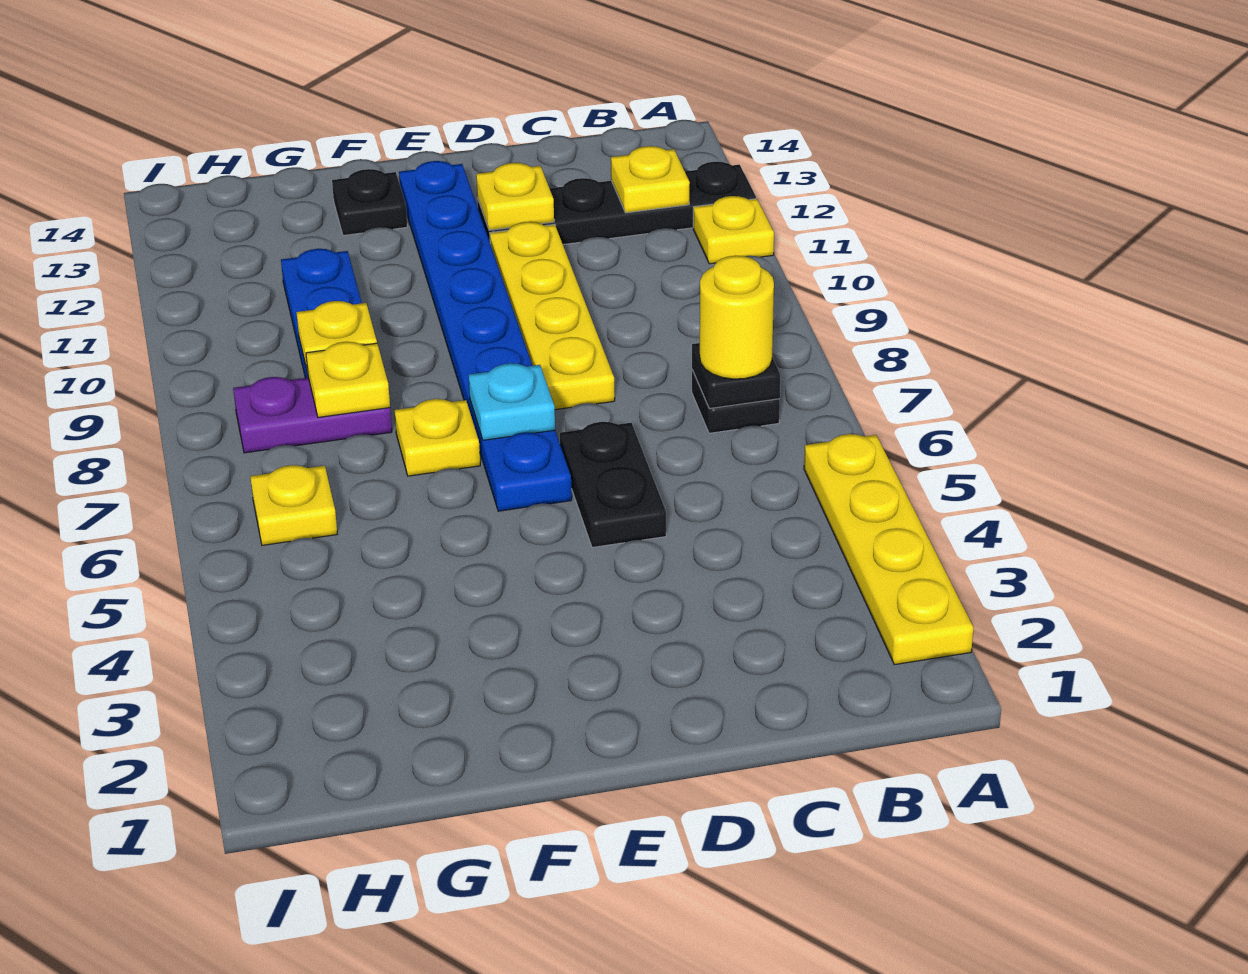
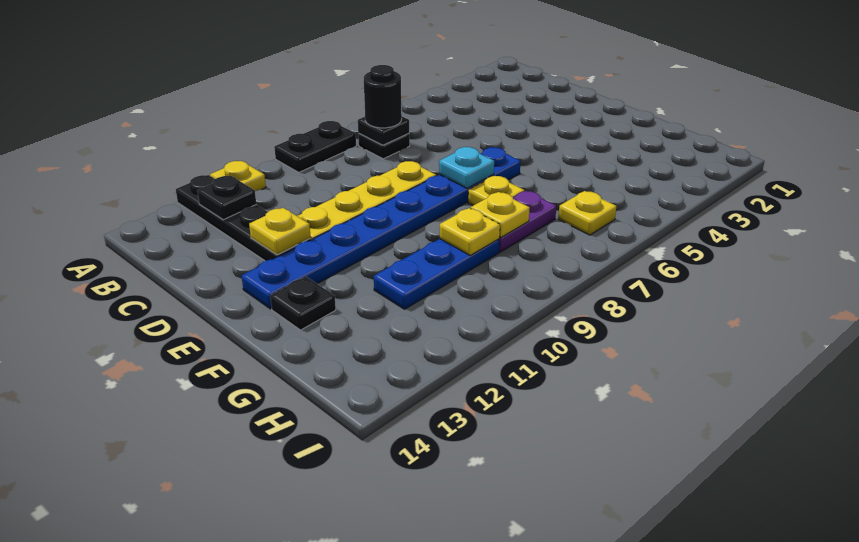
yellow 1x4 plate [804,434,974,665] -> none
yellow 1x1 round brick [700,256,774,379] -> black 1x1 round brick [364,65,402,128]
yellow 1x1 plate [611,146,690,213] -> black 1x1 plate [197,176,256,220]
black 1x2 plate [560,422,666,548] -> black 1x2 plate moved to [274,121,356,172]
purple 1x2 plate [233,377,392,453] -> purple 1x2 plate turned to [499,191,556,252]

